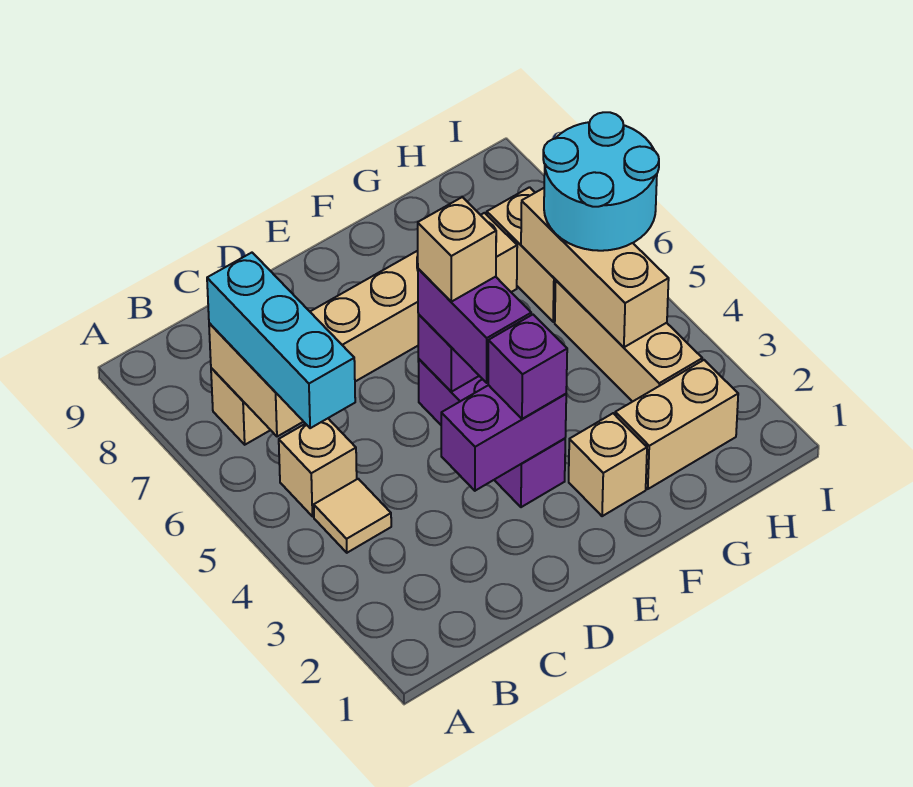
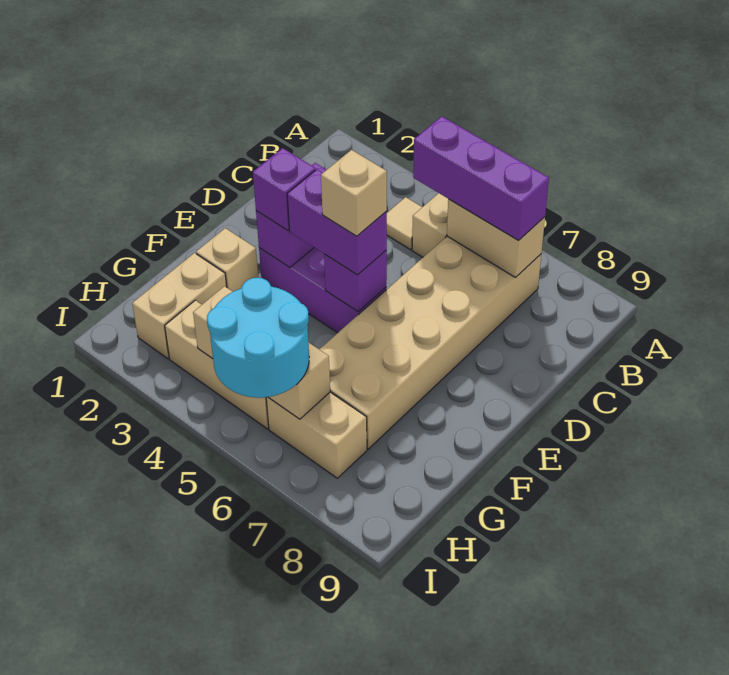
cyan 1x3 brick [207,253,355,428] -> purple 1x3 brick [413,116,549,241]
tan 1x6 brick [211,213,517,445] -> tan 2x6 brick [319,236,541,449]

